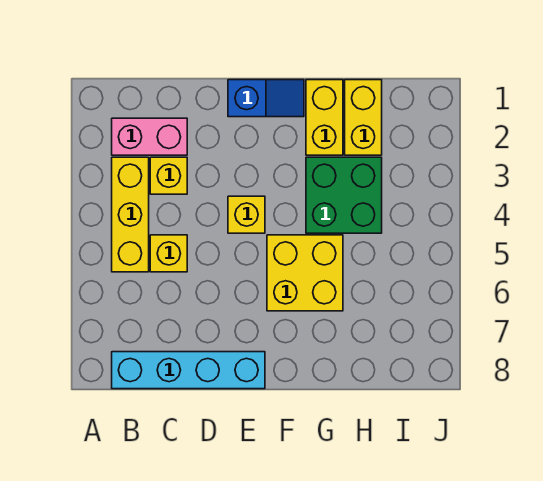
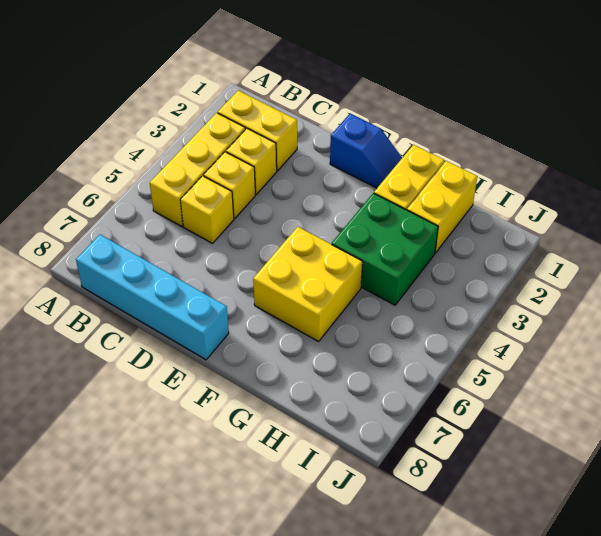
pink 1x2 brick [112,118,187,155] -> yellow 1x2 brick [218,90,297,171]
yellow 1x1 brick [228,196,265,233] -> yellow 1x1 brick moved to [204,152,255,218]

